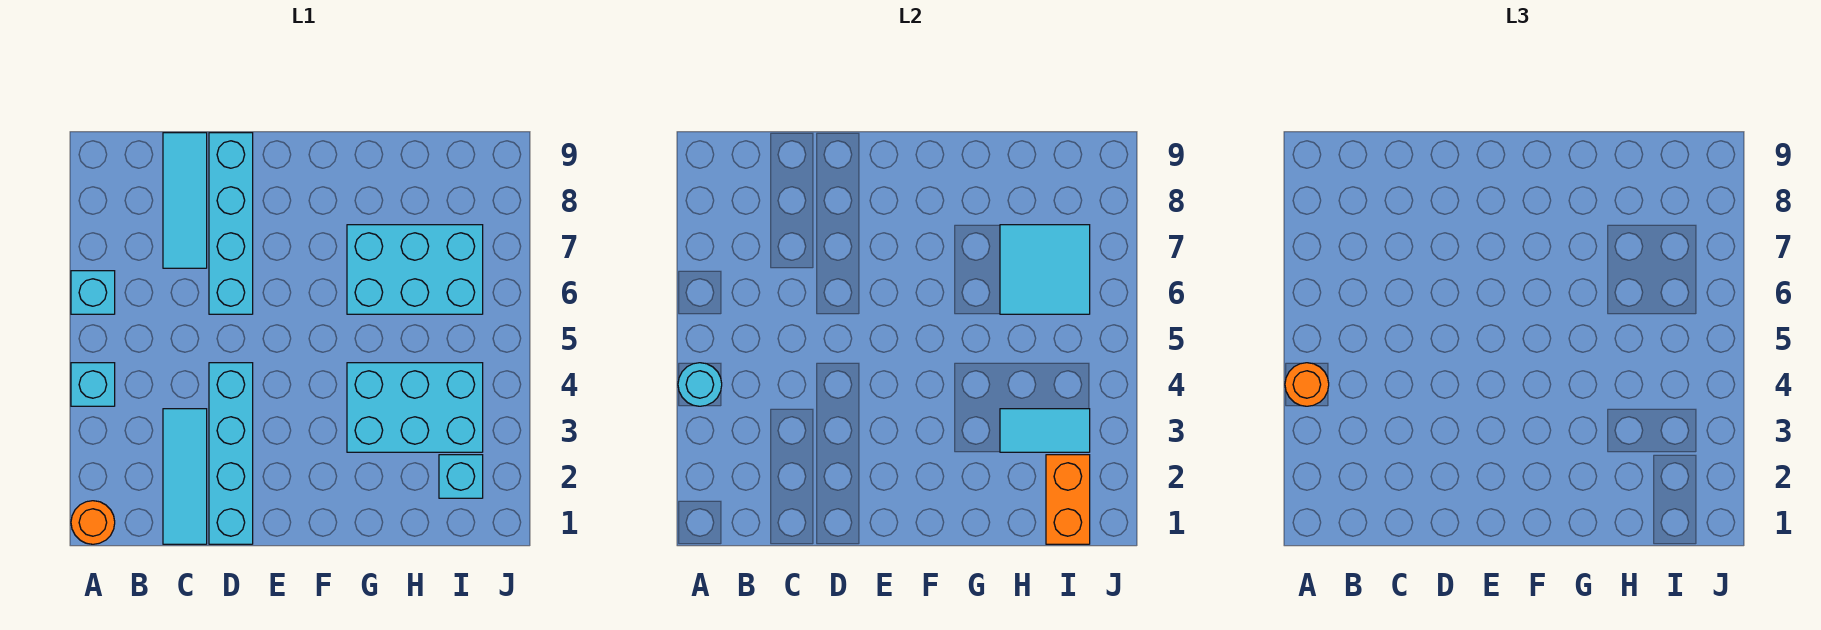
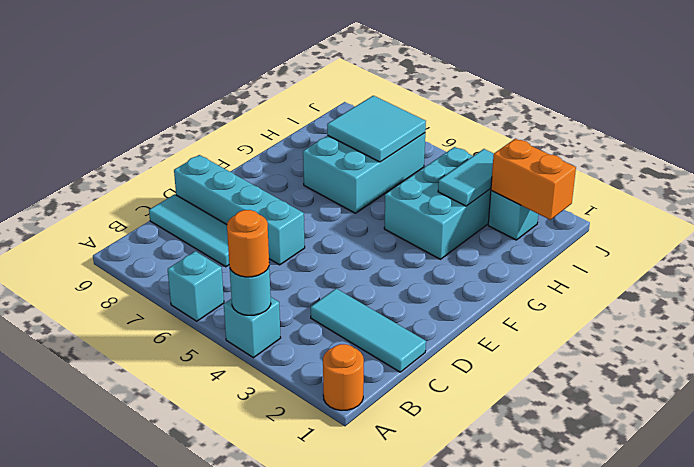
cyan 1x4 brick [209,363,253,544] -> none

